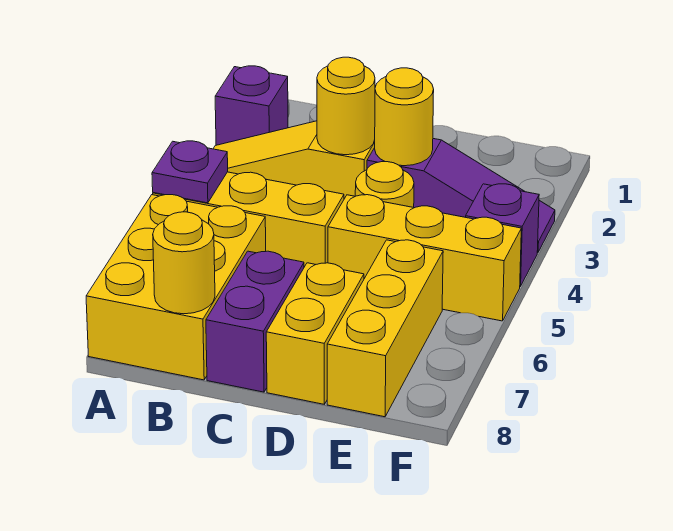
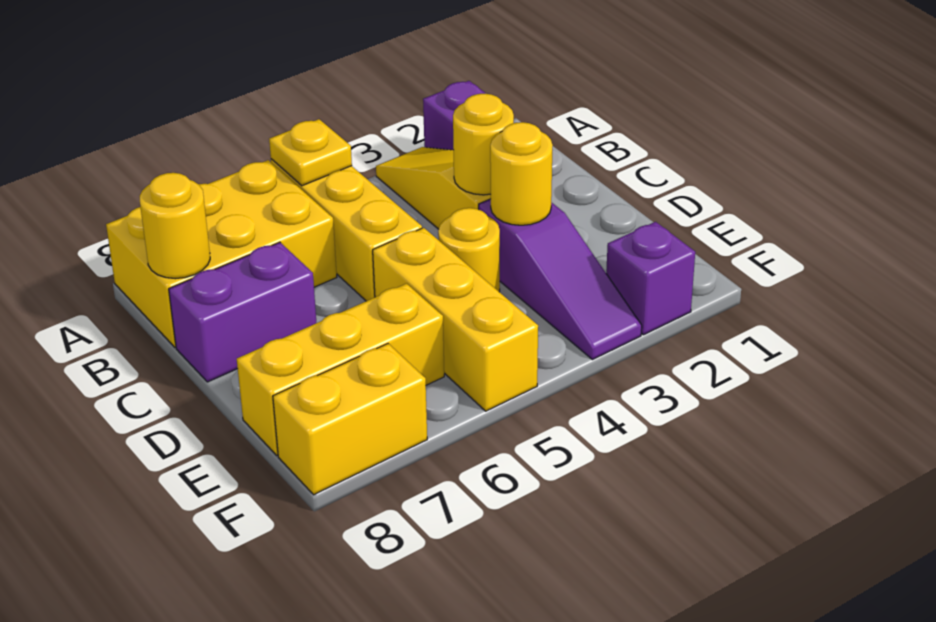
purple 1x1 plate [152,141,228,203] -> yellow 1x1 plate [269,119,352,186]
yellow 1x2 brick [266,263,364,404] -> yellow 1x2 brick moved to [273,344,427,495]
purple 1x1 brick [466,184,539,286] -> purple 1x1 brick moved to [606,222,695,335]

